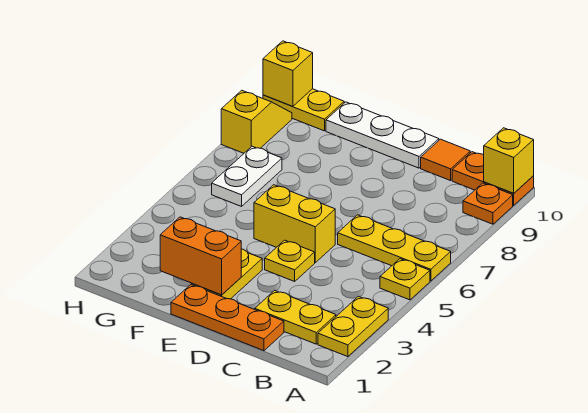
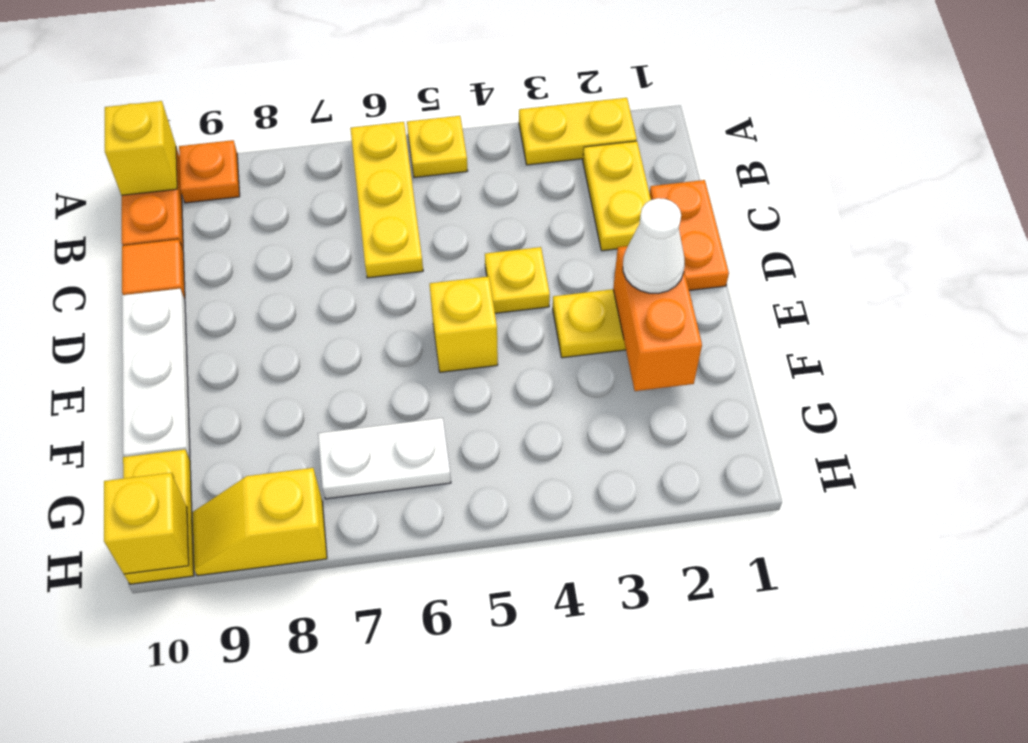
orange 1x3 plate [171,285,284,351] -> orange 1x2 plate [650,180,729,290]
yellow 1x2 brick [254,185,335,263] -> yellow 1x1 brick [430,276,498,372]
none -> white 1x1 cone [623,198,685,293]

